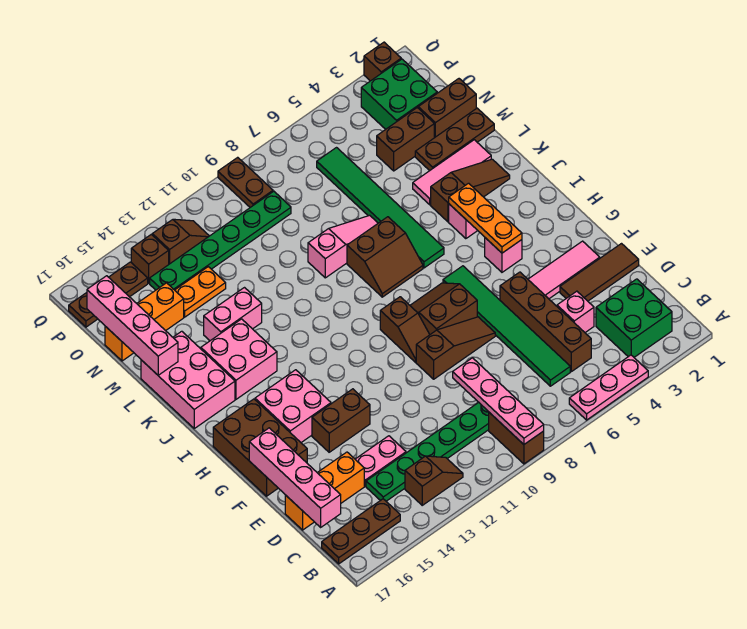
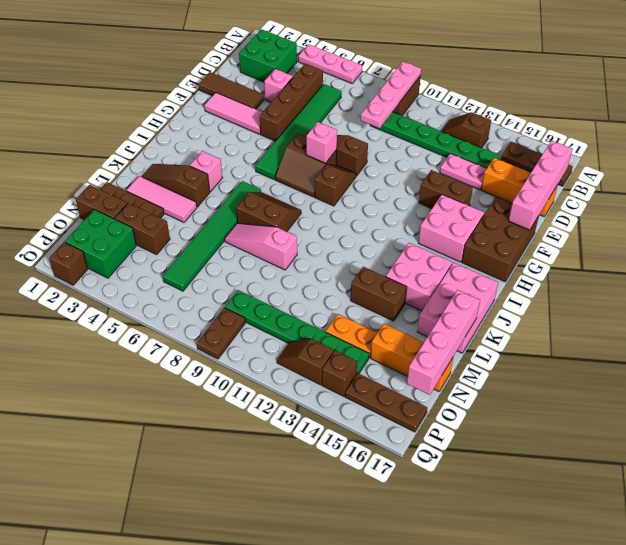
pink 1x1 brick [485,238,522,272] -> pink 1x1 brick moved to [306,122,337,163]
orange 1x3 plate [449,183,522,253] -> none
pink 1x2 brick [204,288,262,341] -> brown 1x2 brick [351,267,407,321]

